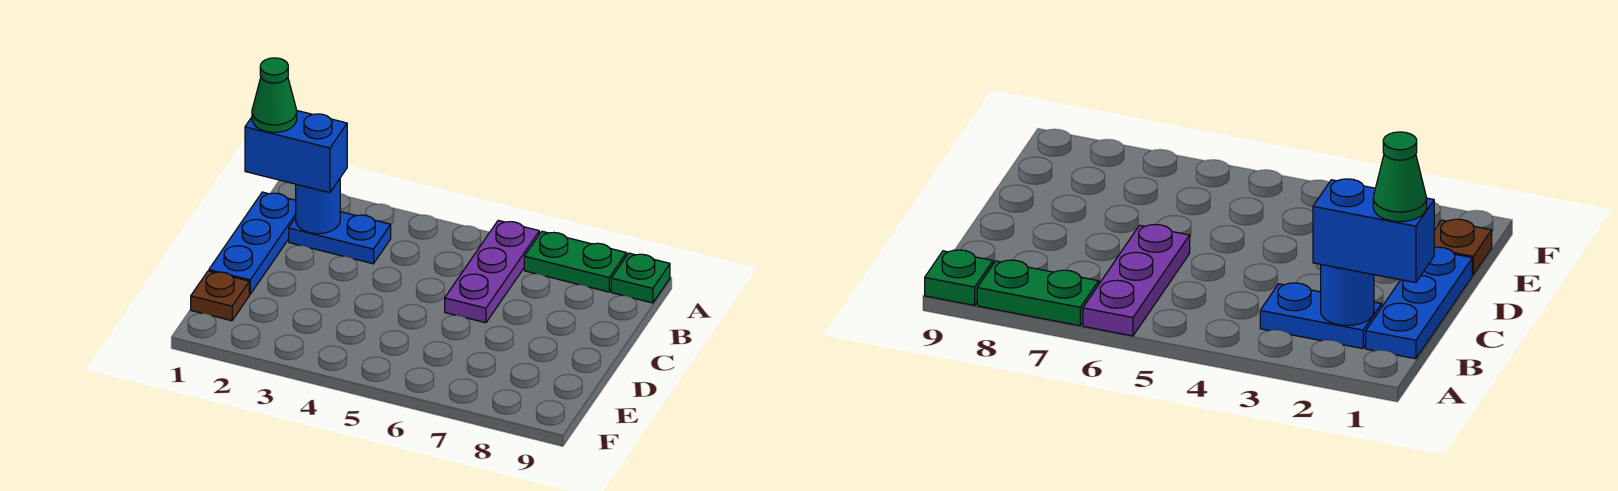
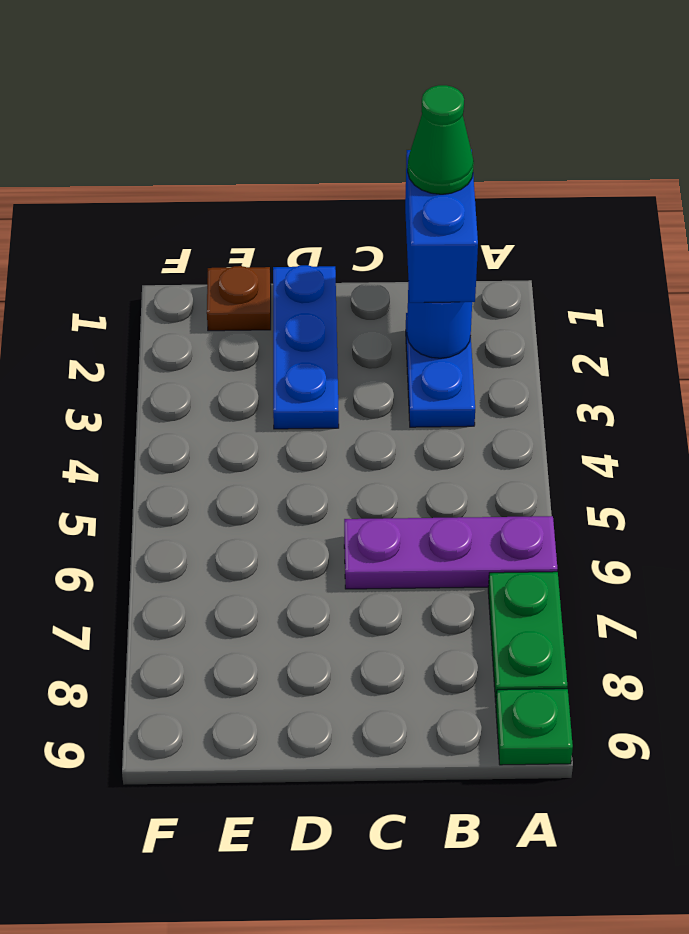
blue 1x3 plate [209,192,296,294] -> blue 1x3 plate turned to [273,265,339,429]

